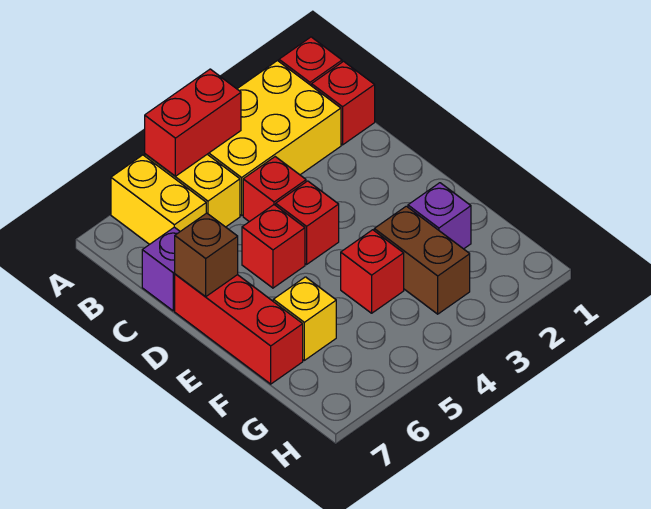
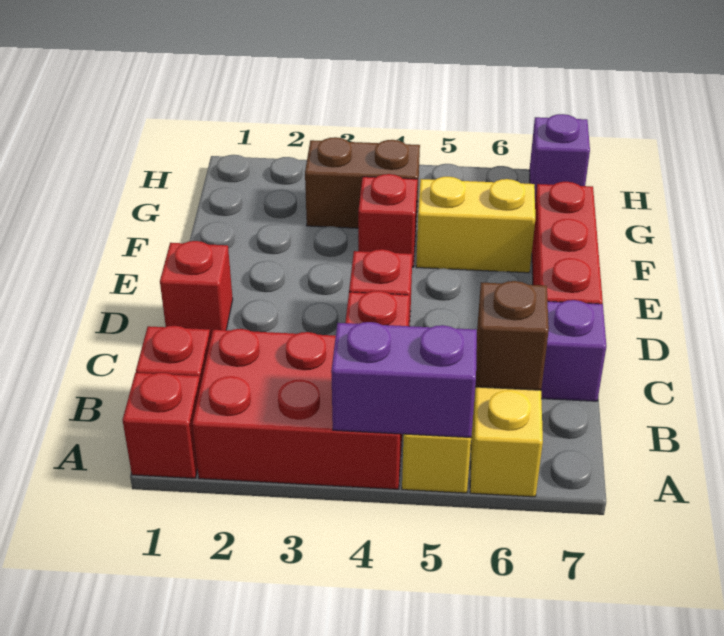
yellow 2x3 brick [208,61,341,216] -> red 2x3 brick [192,329,402,489]
red 1x2 brick [145,69,241,176] -> purple 1x2 brick [331,322,477,438]
red 1x1 brick [242,205,305,288] -> red 1x1 brick moved to [160,241,233,338]
brown 1x1 brick [175,213,238,296] -> brown 1x1 brick moved to [476,281,549,390]
purple 1x1 brick [408,183,471,249] -> purple 1x1 brick moved to [529,114,590,200]
brown 1x2 brick [374,206,470,314] -> brown 1x2 brick turned to [305,137,420,228]
yellow 1x1 brick [273,277,336,360] -> yellow 1x2 brick [416,177,535,273]

